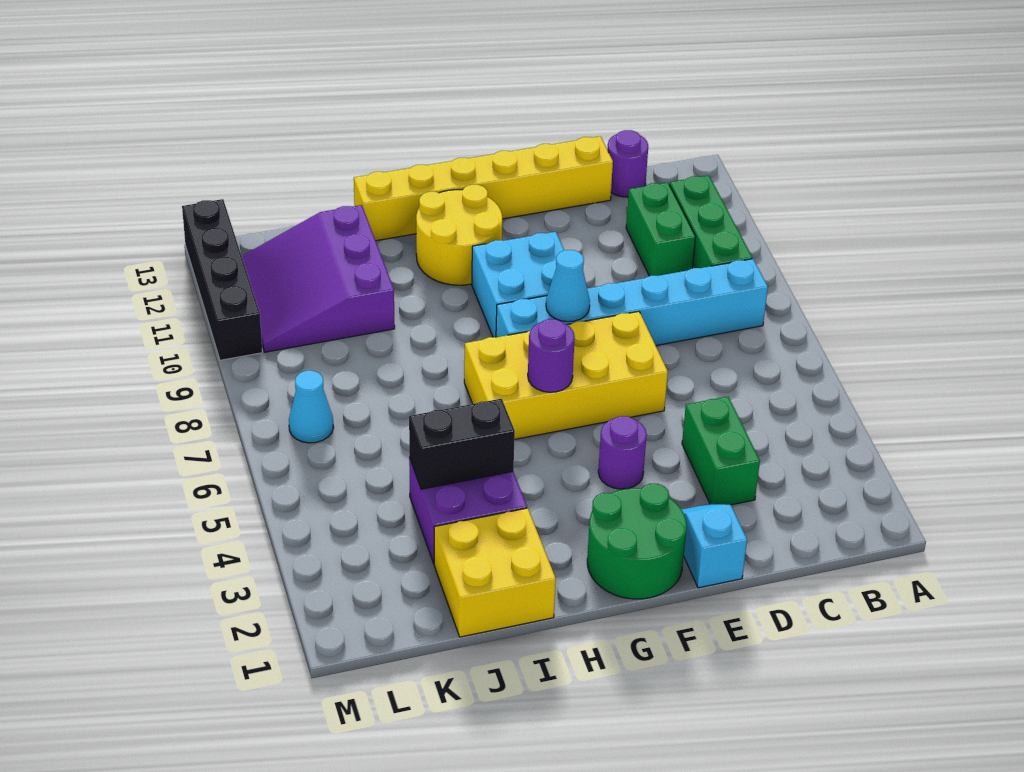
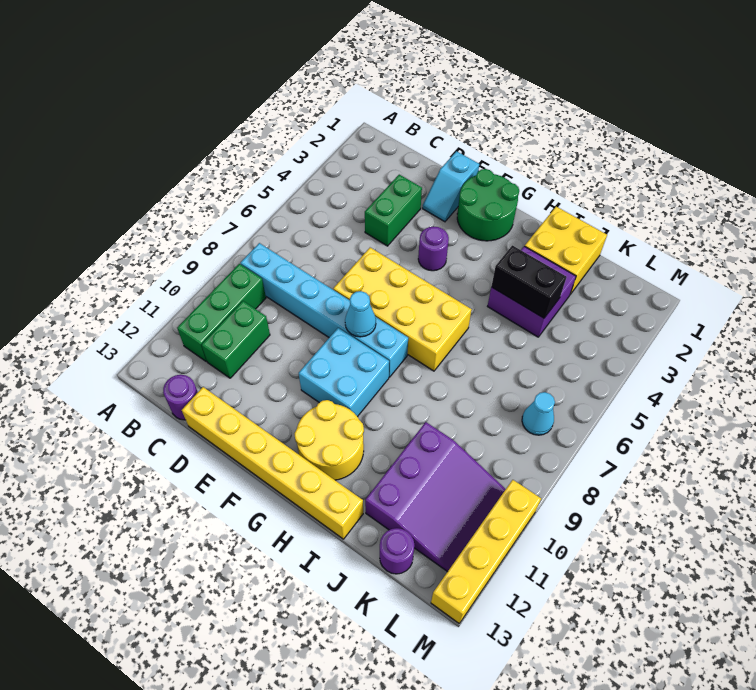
purple 1x1 round brick [528,319,575,392] -> purple 1x1 round brick moved to [380,528,414,574]
black 1x4 brick [182,199,262,360] -> yellow 1x4 brick [431,480,541,623]

